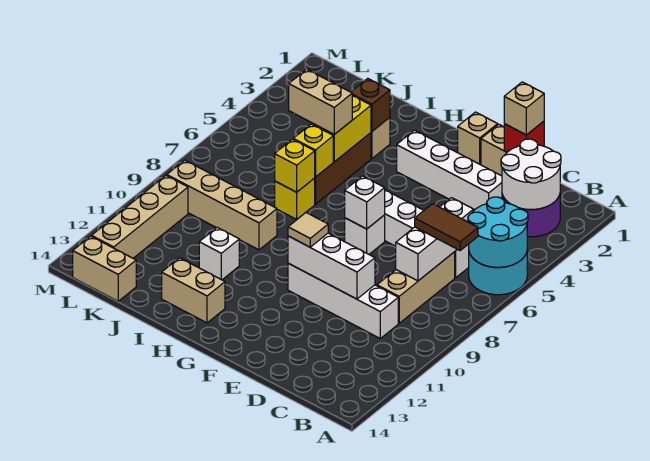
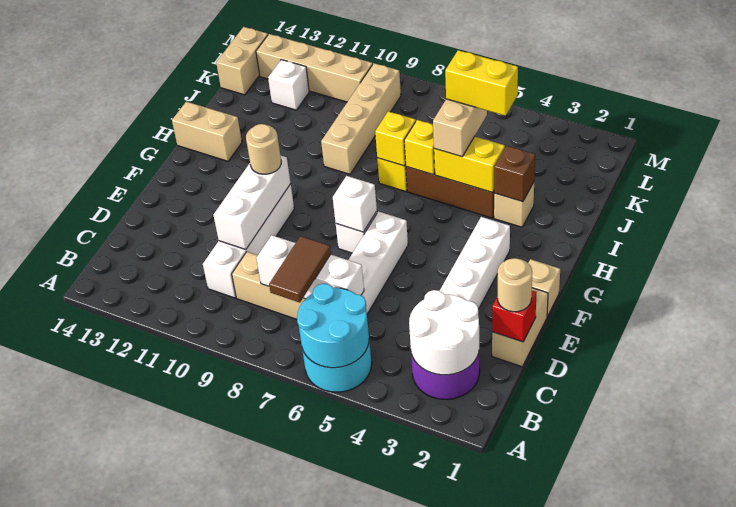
tan 1x1 brick [504,82,544,135] -> tan 1x1 round brick [498,258,532,312]
tan 1x1 tile [288,213,328,247] -> tan 1x1 round brick [246,124,281,174]
tan 1x2 brick [162,258,225,323] -> tan 1x2 brick turned to [172,102,242,161]
white 1x1 brick [199,227,239,280] -> white 1x1 brick moved to [268,60,309,110]
none -> yellow 1x2 brick [445,50,518,116]

